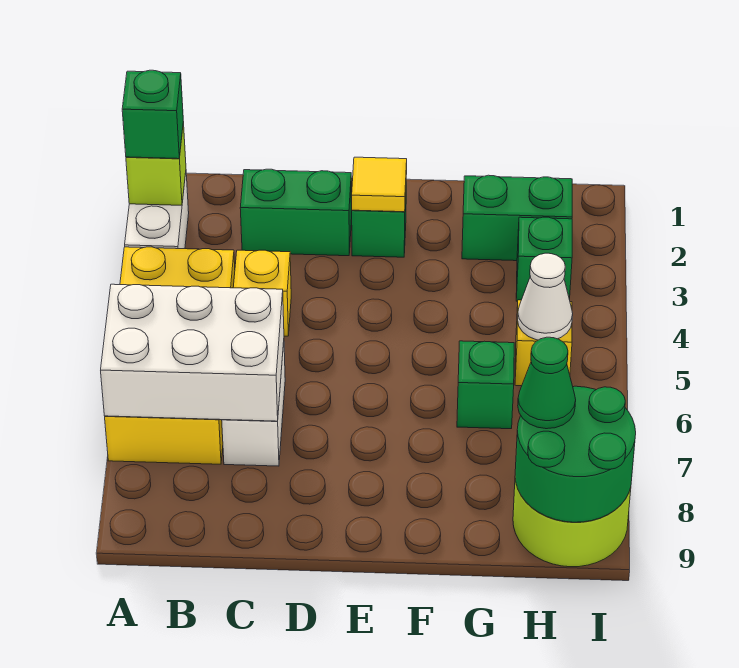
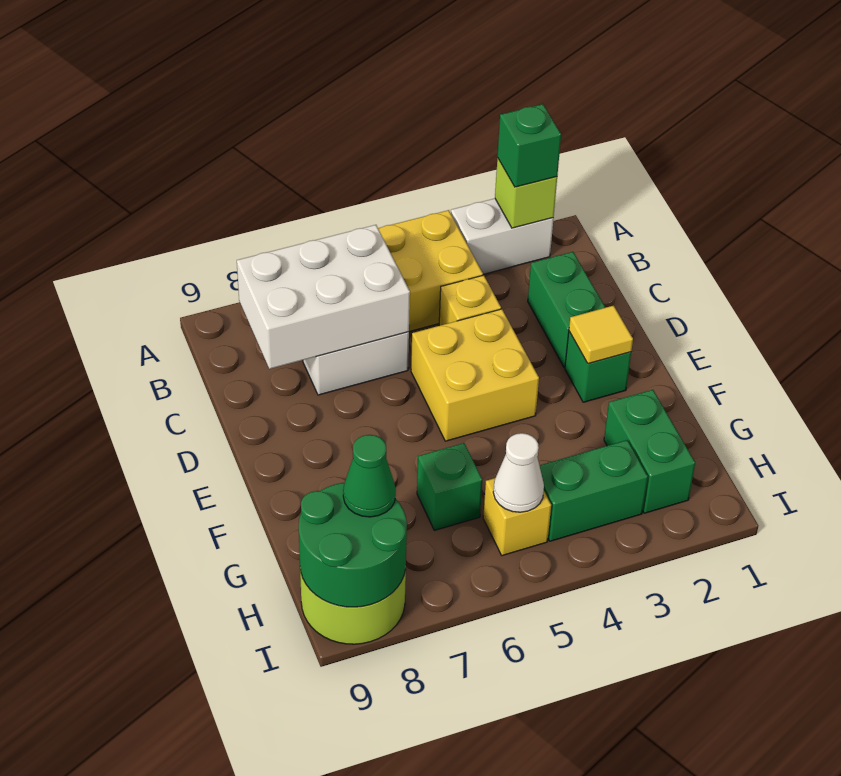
white 2x3 brick [101,284,284,421] -> white 2x3 brick turned to [237,225,410,369]
none -> yellow 2x2 brick [411,309,539,441]
green 1x1 brick [516,217,572,301] -> green 1x2 brick [540,440,648,541]

